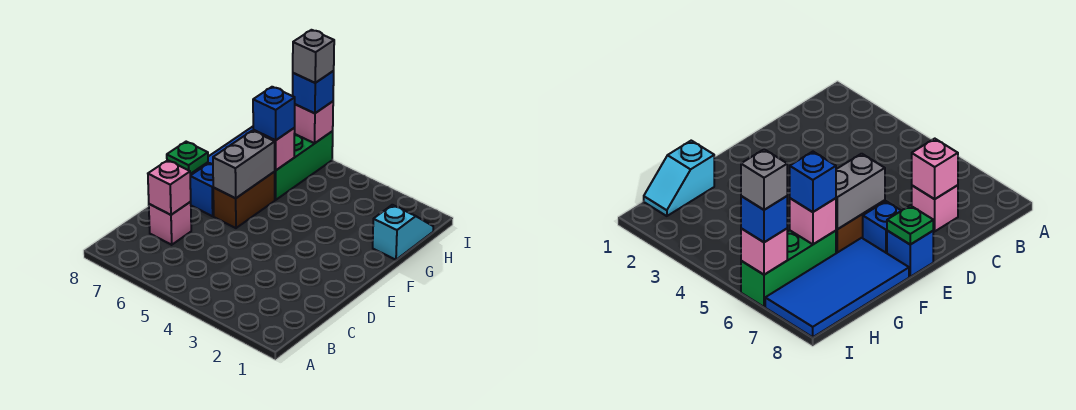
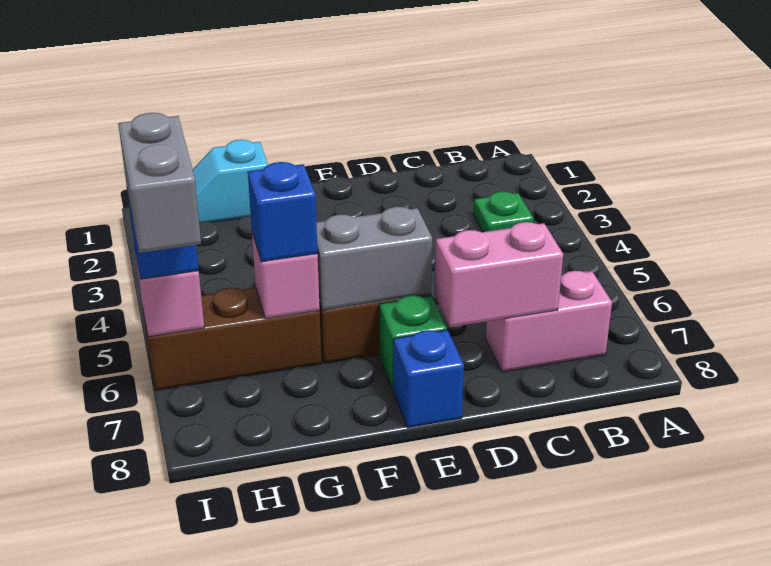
pink 1x1 brick [149,202,191,245] -> pink 1x2 brick [486,271,612,372]
pink 1x1 brick [148,160,191,215] -> pink 1x2 brick [434,222,563,327]
blue 1x1 brick [190,163,214,216] -> green 1x1 brick [379,296,447,390]
green 1x1 plate [167,142,208,174] -> green 1x1 plate moved to [473,191,533,232]
blue 2x4 tile [765,238,909,337] -> none
green 1x3 brick [274,131,333,200] -> brown 1x3 brick [143,287,321,391]
grey 1x1 brick [293,30,334,83] -> grey 1x2 brick [118,113,201,253]

